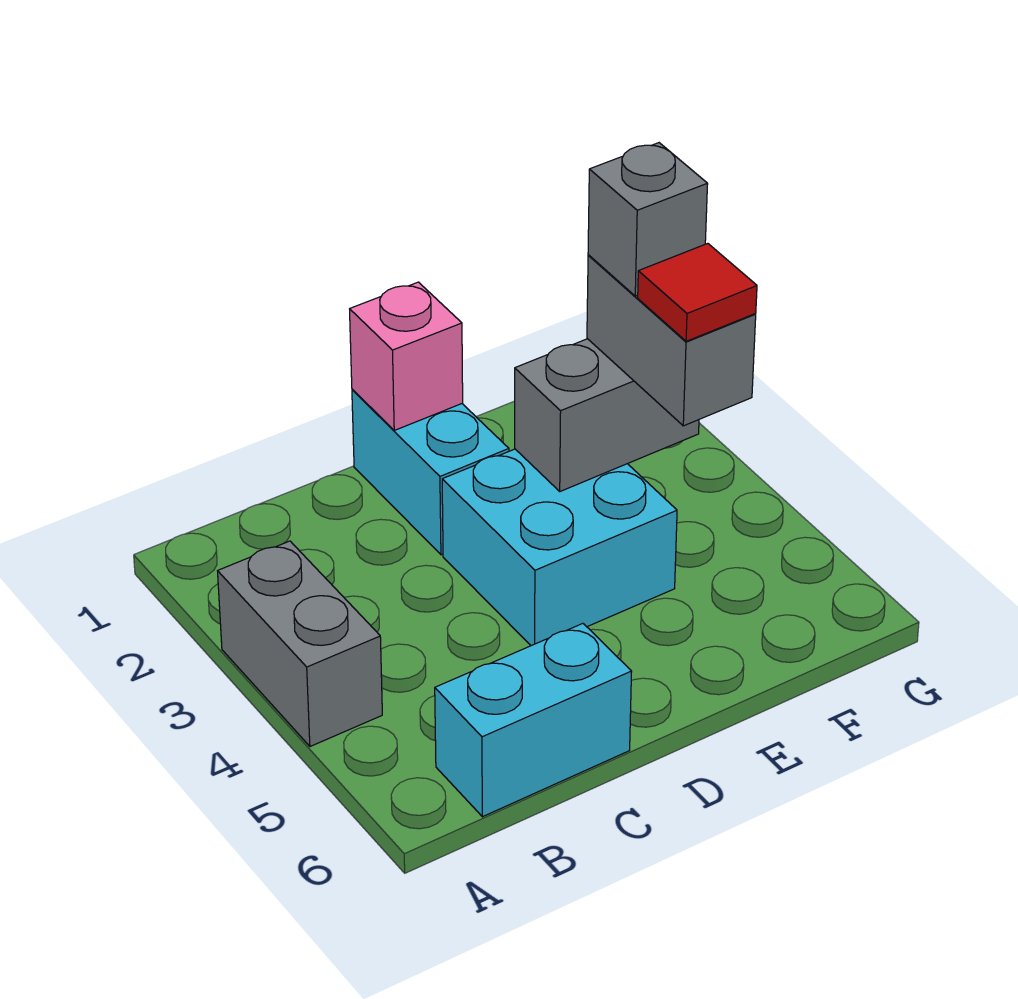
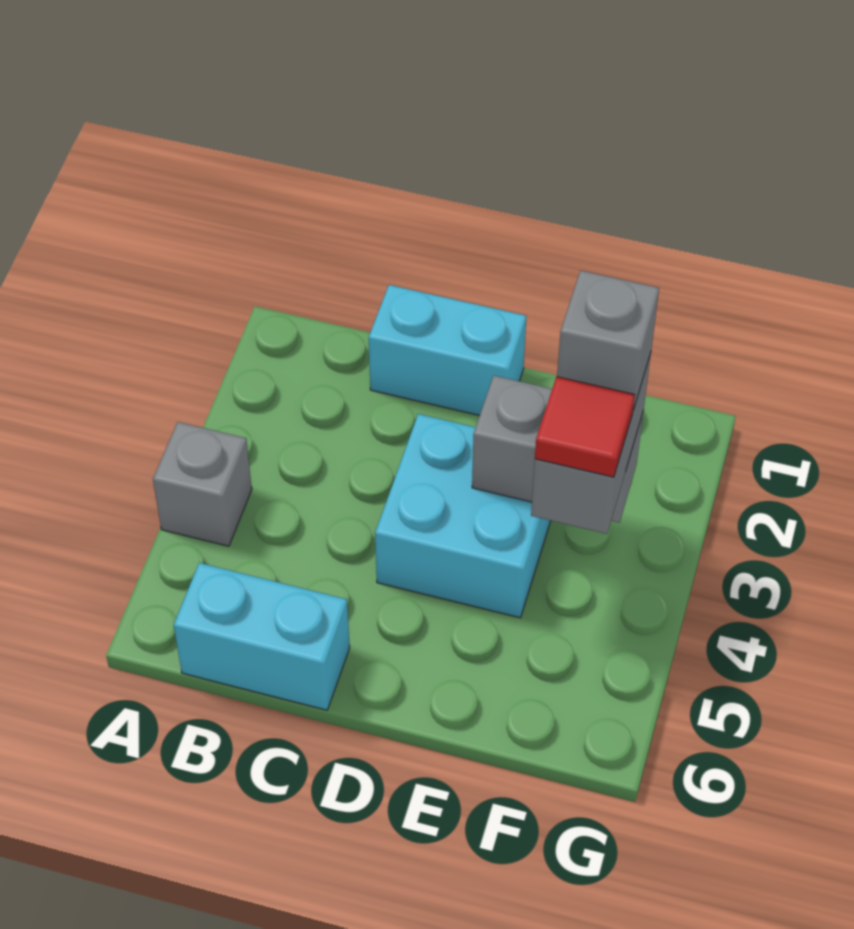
grey 1x2 brick [218,541,382,746] -> grey 1x1 brick [153,422,252,546]
cyan 1x2 brick [352,389,509,555] -> cyan 1x2 brick turned to [369,285,526,415]
pink 1x1 brick [350,282,463,430] -> none

